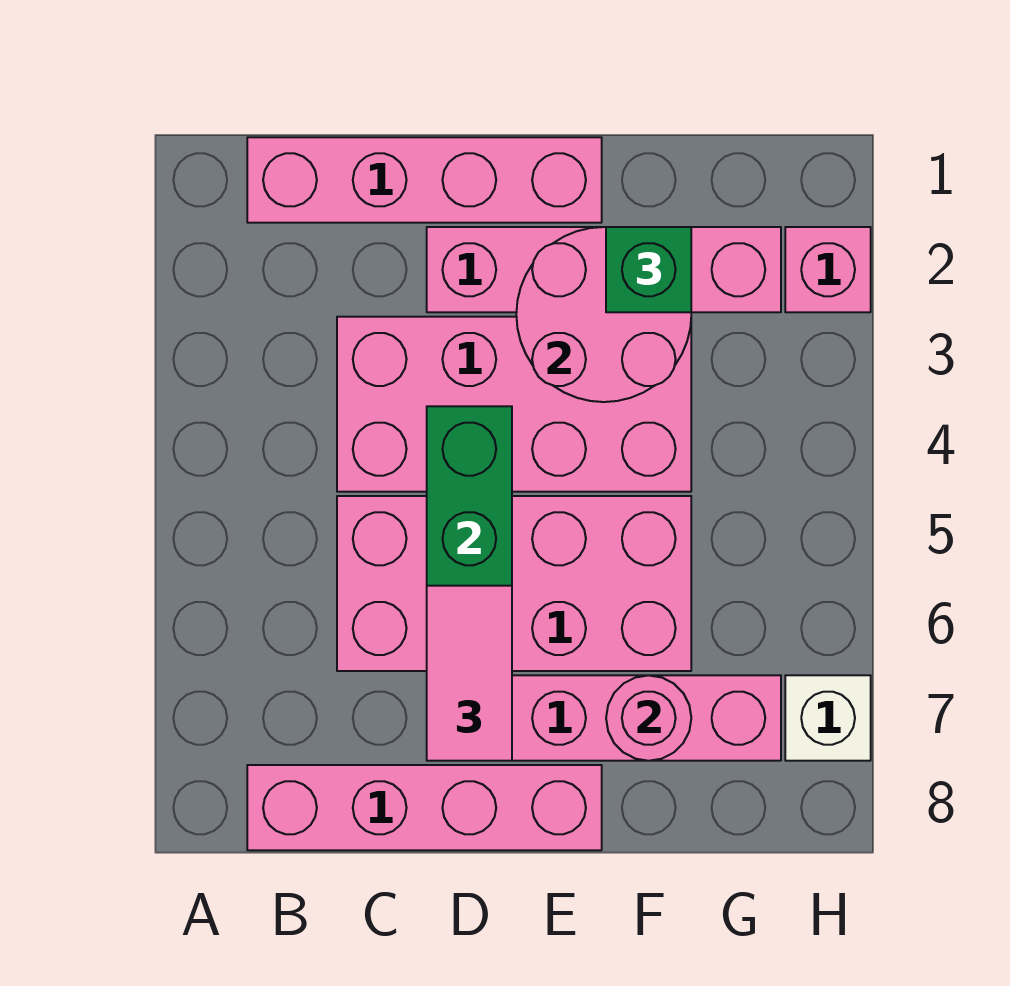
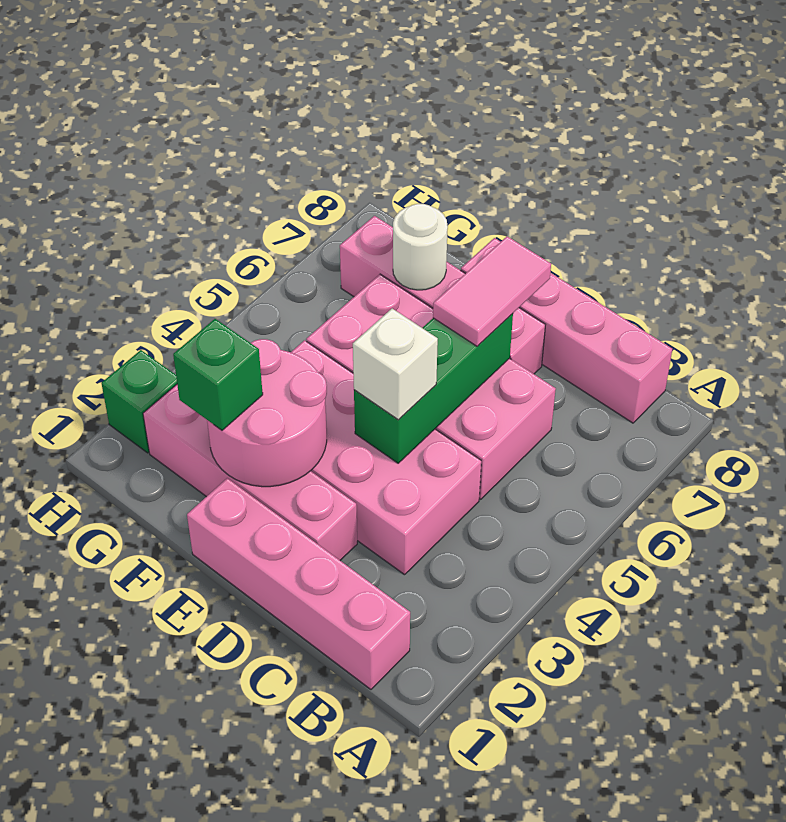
pink 1x1 round brick [606,675,691,761] -> white 1x1 round brick [393,204,448,290]
pink 1x1 brick [785,227,871,312] -> green 1x1 brick [101,350,177,453]
white 1x1 brick [785,675,871,761] -> white 1x1 brick moved to [353,309,438,420]

